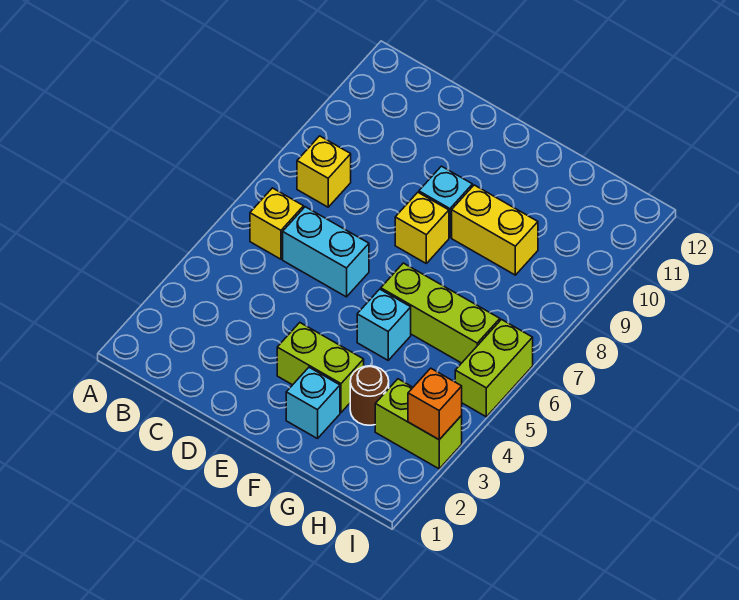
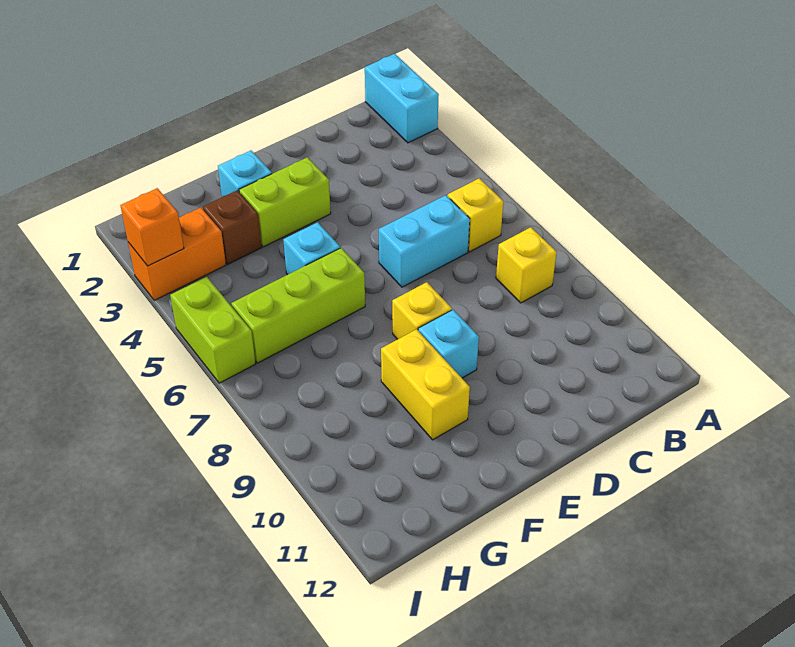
none -> cyan 1x2 brick [365,54,439,143]
yellow 1x2 brick [452,185,538,275] -> yellow 1x2 brick turned to [381,329,470,440]
brown 1x1 round brick [350,366,389,425] -> brown 1x1 brick [203,191,262,264]
lime 1x2 brick [375,379,462,469] -> orange 1x2 brick [128,207,226,300]

